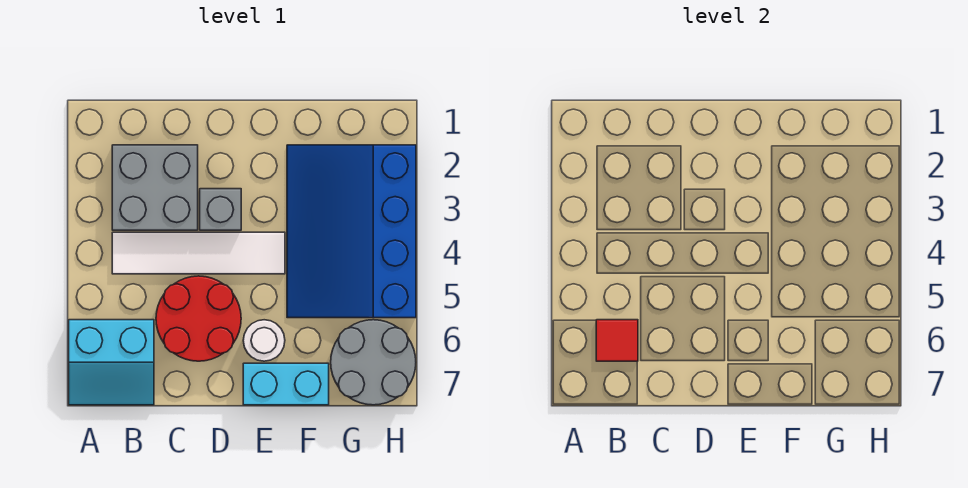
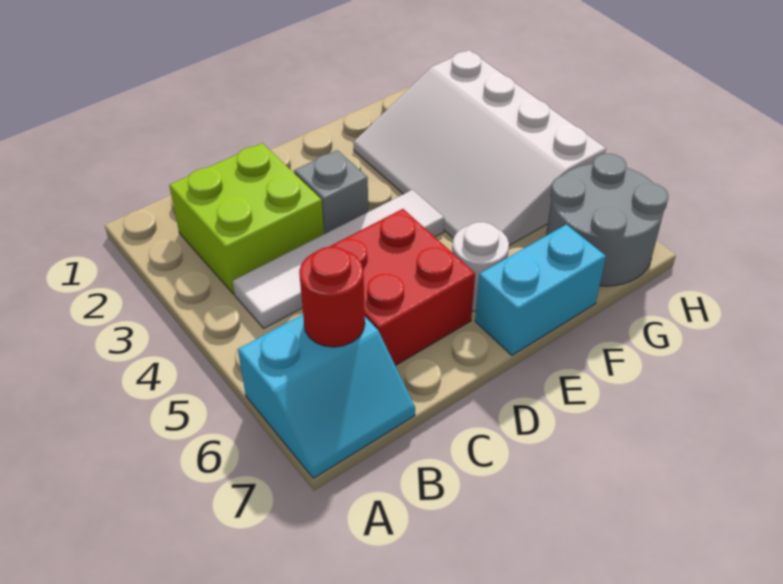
grey 2x2 brick [112,145,198,230] -> lime 2x2 brick [169,143,324,294]
red 1x1 tile [596,320,638,361] -> red 1x1 round brick [299,247,365,347]
red 2x2 round brick [156,276,241,361] -> red 2x2 brick [330,209,475,366]
blue 3x4 slope [287,145,416,318] -> white 3x4 slope [353,50,606,245]

